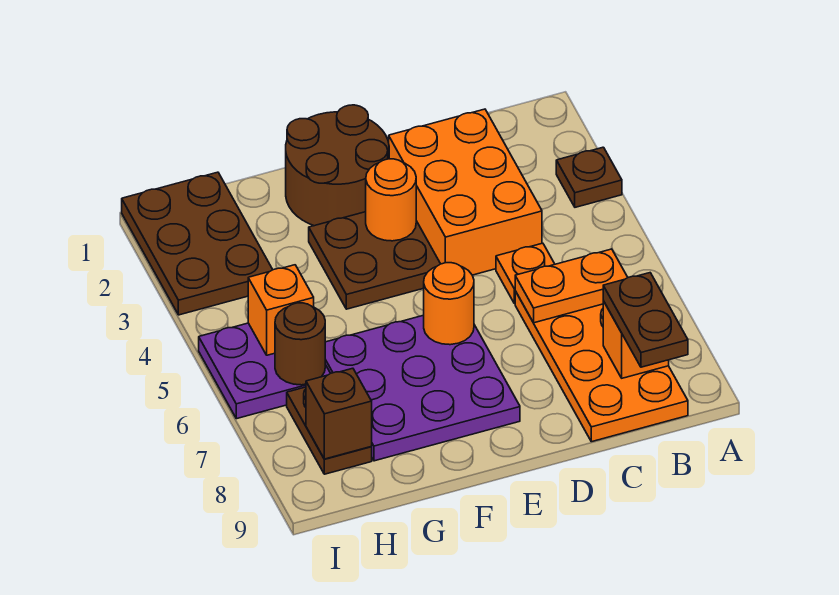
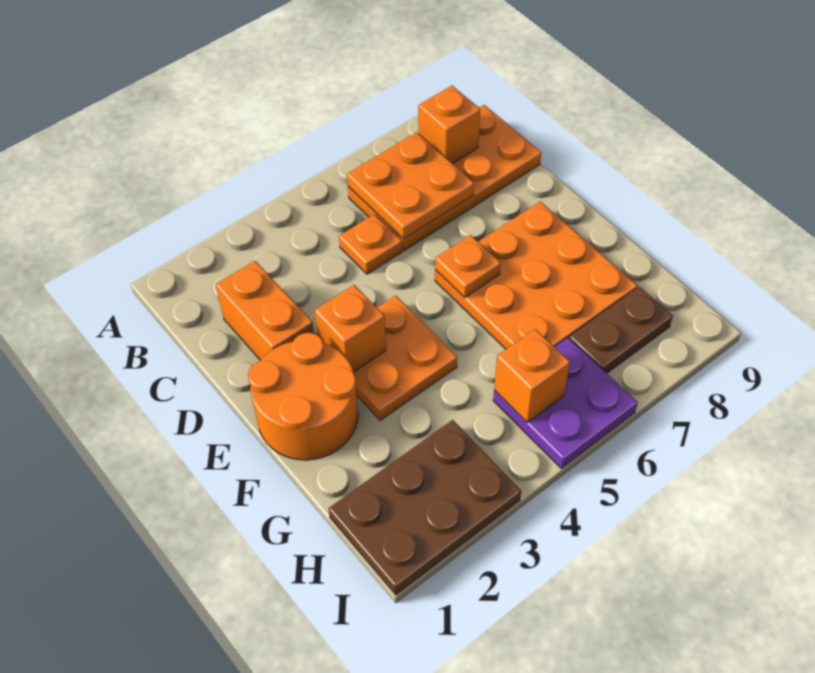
brown 1x1 plate [556,147,622,207] -> none
orange 1x2 plate [515,249,628,323] -> orange 2x2 plate [347,132,474,239]
brown 1x2 plate [603,273,688,367] -> none
orange 2x3 brick [389,109,542,275] -> orange 1x2 brick [216,261,314,360]
brown 2x2 round brick [286,105,389,226] -> orange 2x2 round brick [248,333,358,460]
brown 2x2 plate [309,212,440,309] -> orange 2x2 plate [354,295,457,420]
orange 1x1 round brick [366,159,416,241] -> orange 1x1 brick [314,285,386,372]
purple 3x3 plate [325,315,520,461] -> orange 3x3 plate [435,202,637,349]
orange 1x1 round brick [424,263,474,345] -> orange 1x1 plate [435,235,501,297]
brown 1x1 round brick [275,303,325,385] -> none
brown 1x1 brick [306,368,372,459] -> none

